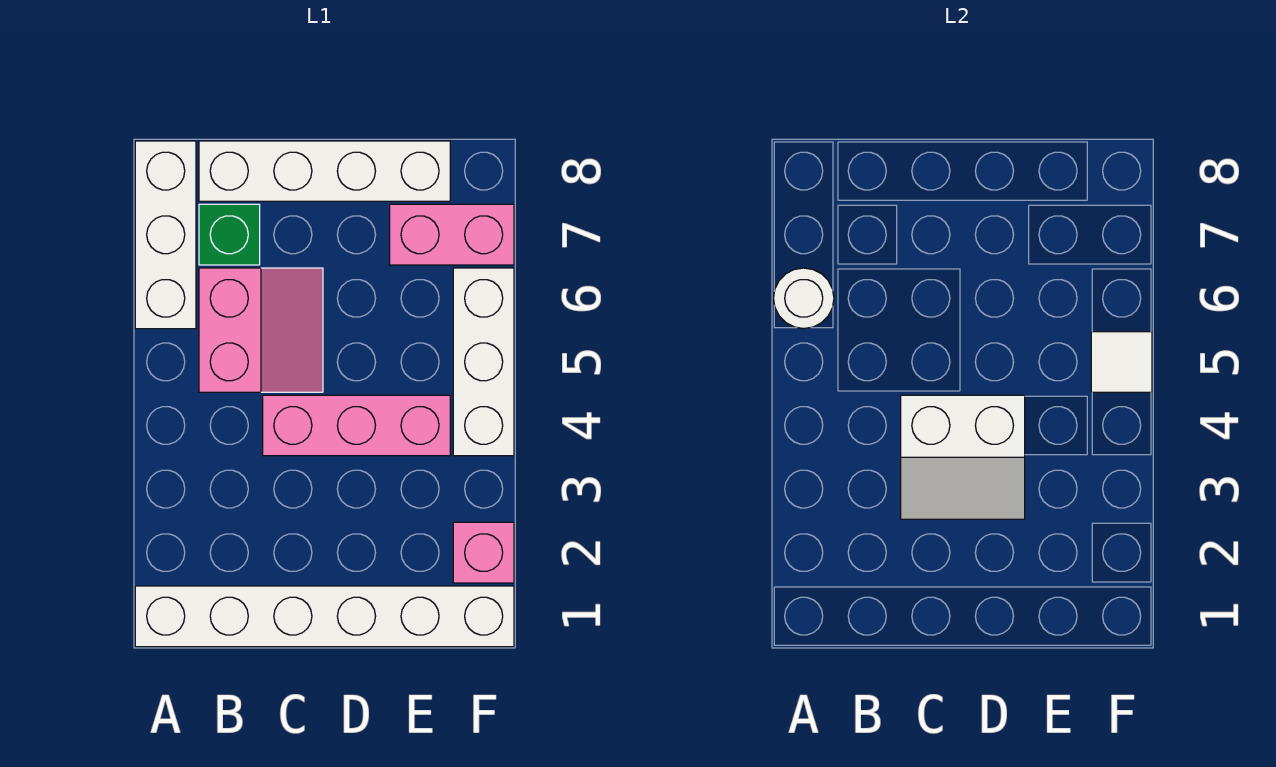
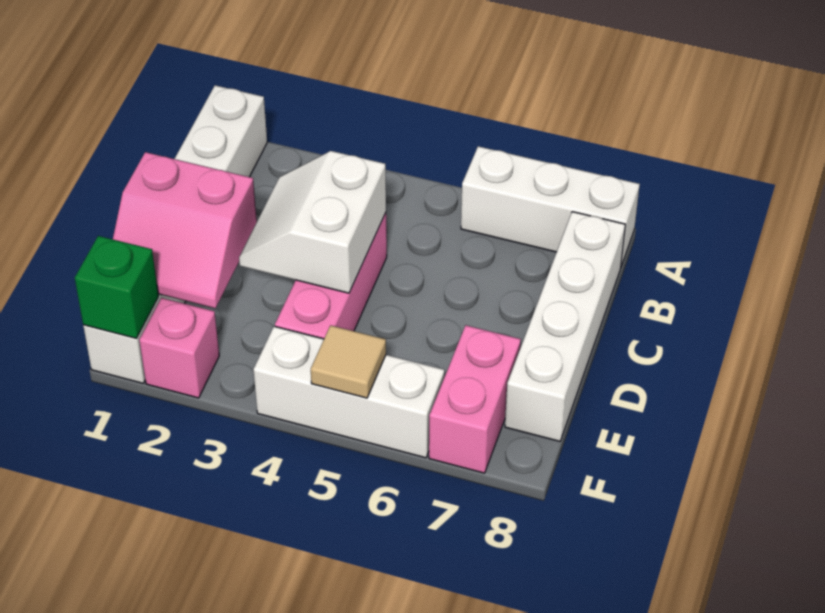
white 1x1 round brick [773,268,834,329] -> none
pink 2x2 slope [199,268,323,392] -> pink 2x2 slope moved to [113,152,257,308]
green 1x1 brick [199,204,260,265] -> green 1x1 brick moved to [75,236,159,338]
white 1x1 tile [1091,332,1152,392] -> tan 1x1 tile [311,325,386,398]

